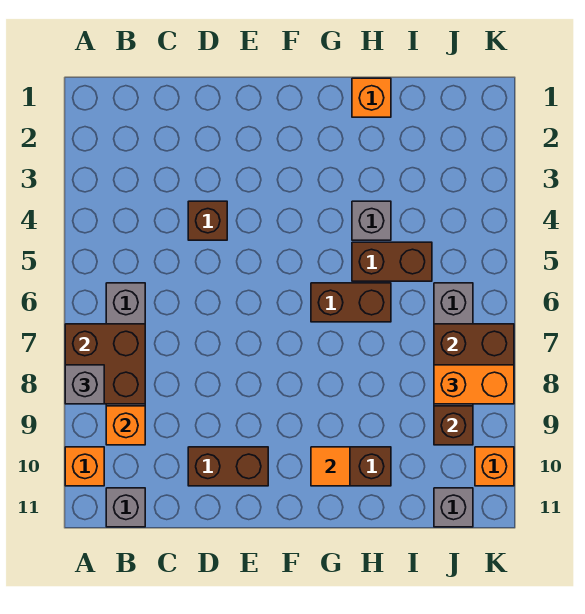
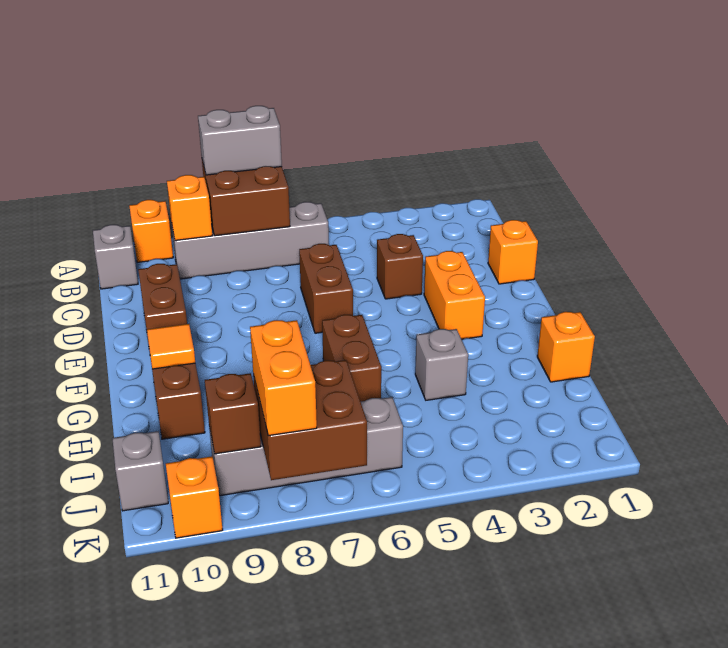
grey 1x1 brick [65,365,104,404] -> grey 1x2 brick [198,106,282,175]
none -> orange 1x1 brick [488,220,538,284]
none -> orange 1x2 brick [424,251,485,339]
brown 1x2 brick [352,242,432,281] -> brown 1x2 brick moved to [299,244,353,333]

